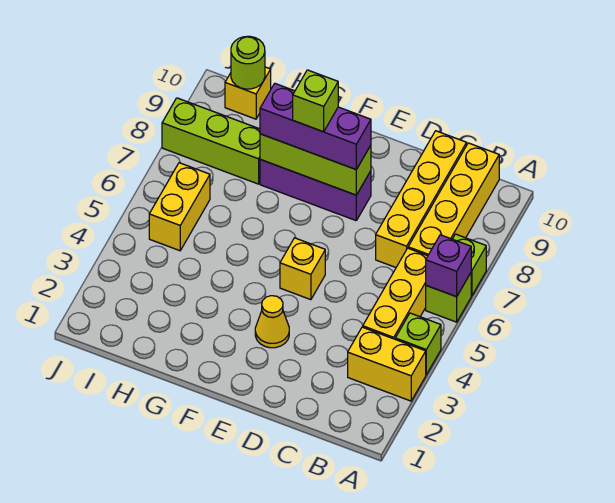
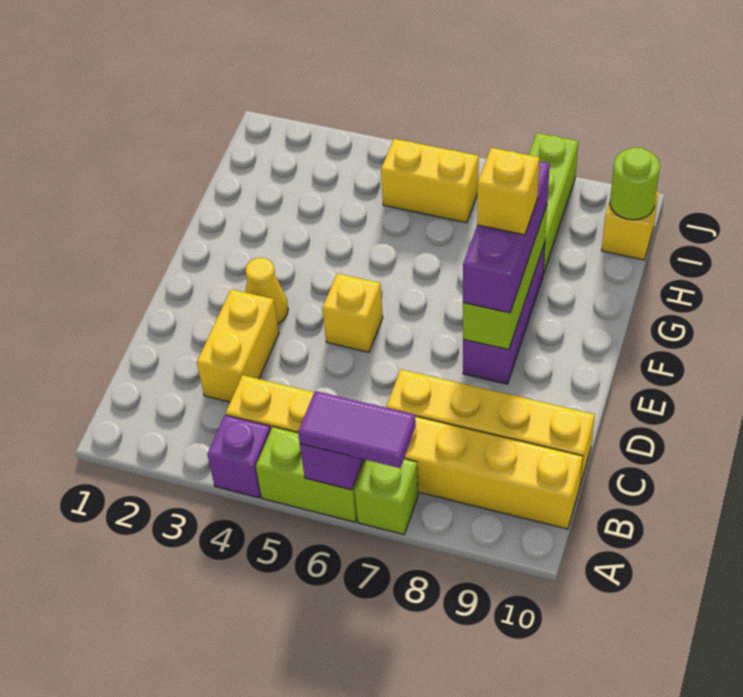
yellow 1x2 brick [348,327,426,401] -> yellow 1x2 brick moved to [197,289,279,402]
lime 1x1 brick [395,313,441,375] -> purple 1x1 brick [207,415,271,498]
lime 1x1 brick [426,273,471,322] -> lime 1x2 brick [256,427,366,522]
none -> purple 1x2 tile [298,391,416,468]
lime 1x1 brick [293,70,338,132] -> yellow 1x1 brick [477,148,539,235]

